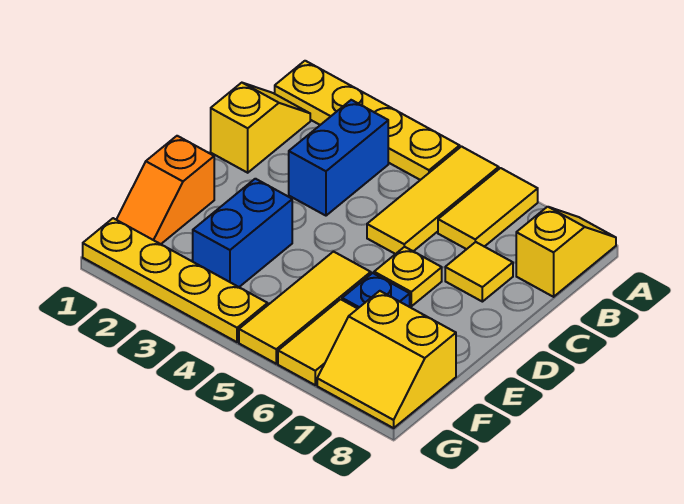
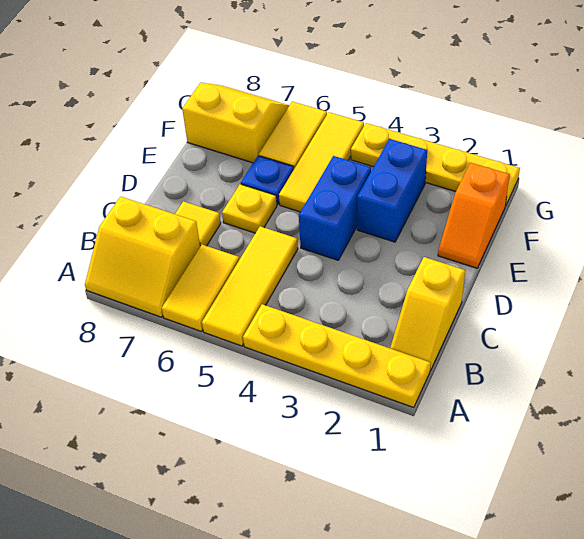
yellow 1x2 slope [516,207,616,297] -> yellow 2x2 slope [85,196,200,317]
blue 1x2 brick [289,100,388,216] -> blue 1x2 brick moved to [299,156,371,260]
orange 1x2 slope [116,136,214,244] -> orange 1x2 slope turned to [438,163,510,268]

